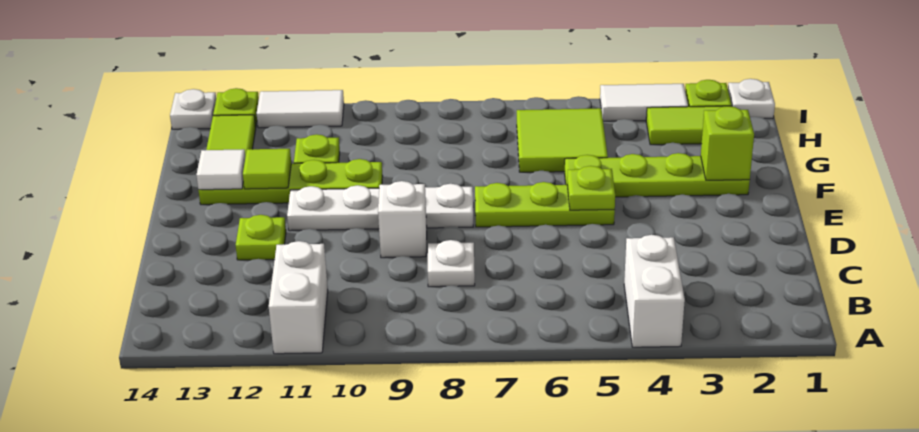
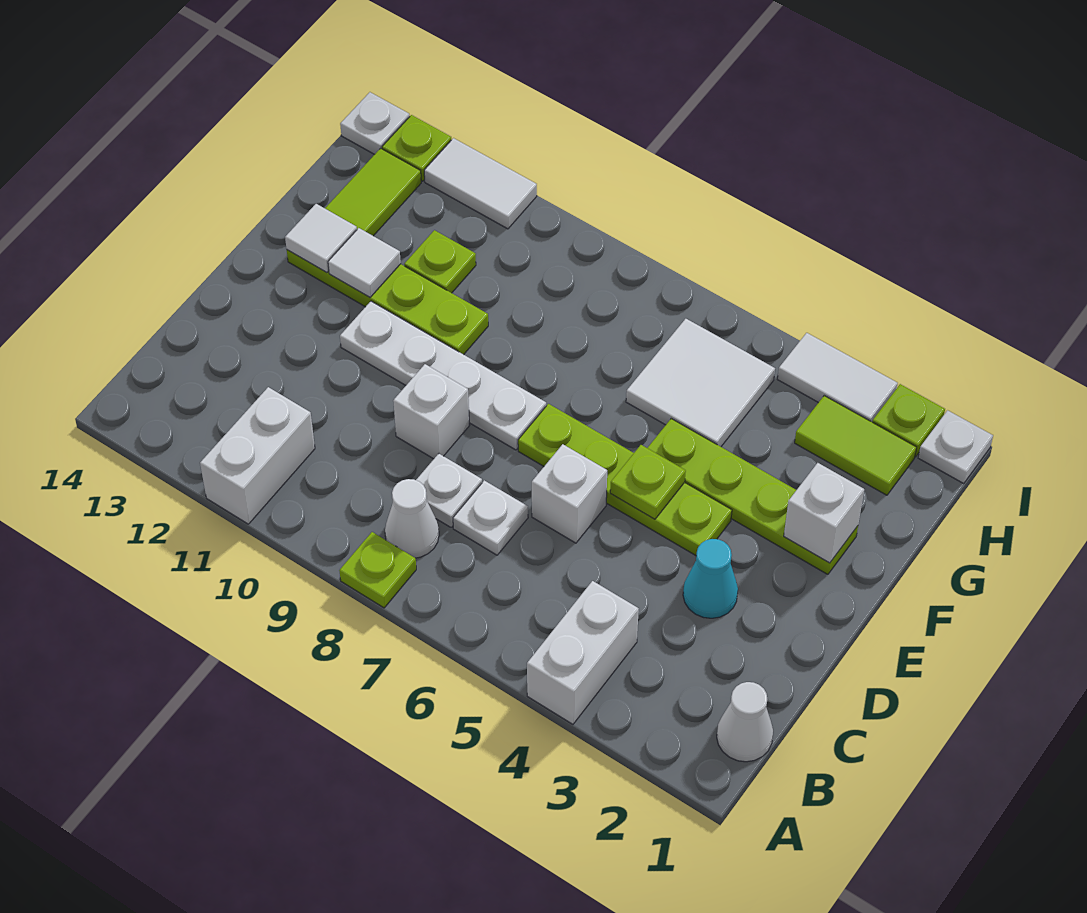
none -> white 1x1 cone [717,682,773,762]
none -> white 1x1 cone [385,479,439,558]
none -> white 1x1 plate [453,480,528,555]
none -> cyan 1x1 cone [683,539,738,618]
none -> white 1x1 brick [532,444,607,543]
lime 1x1 plate [236,215,286,260] -> lime 1x1 plate moved to [339,532,416,608]
lime 1x3 plate [475,182,615,227] -> lime 1x4 plate [518,404,732,555]
lime 1x1 brick [701,106,754,180] -> white 1x1 brick [784,463,864,563]
lime 1x1 tile [243,149,291,189] -> white 1x1 tile [328,228,401,297]
lime 2x2 tile [517,108,608,172] -> white 2x2 tile [626,319,775,447]

